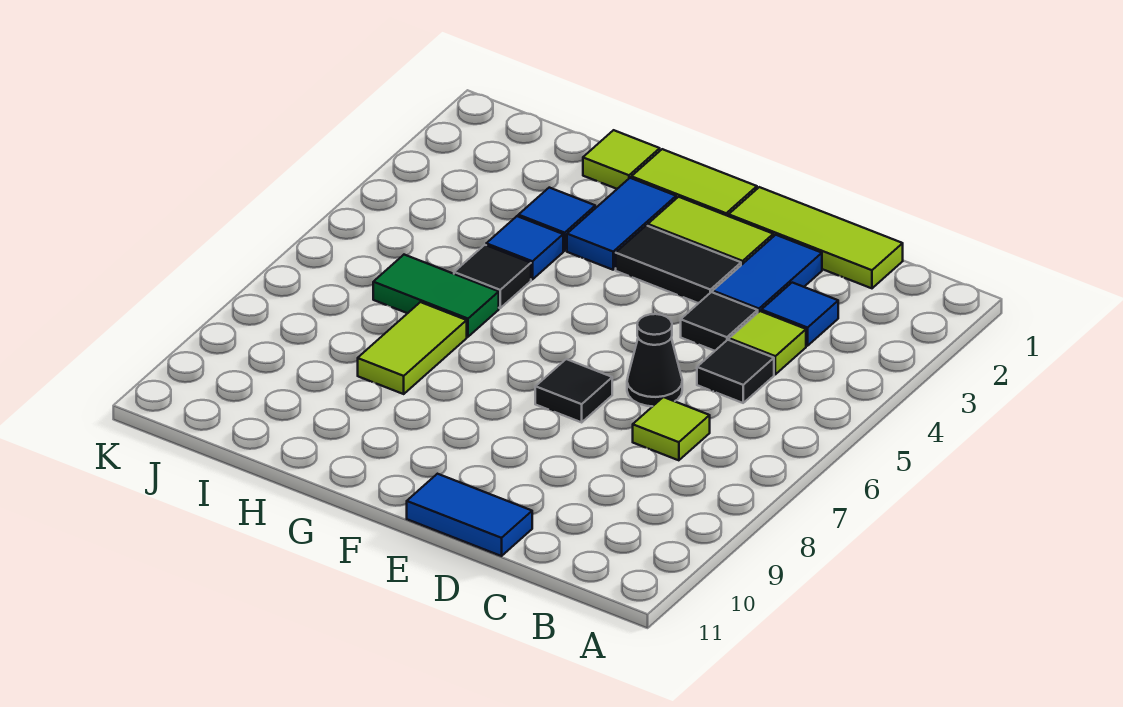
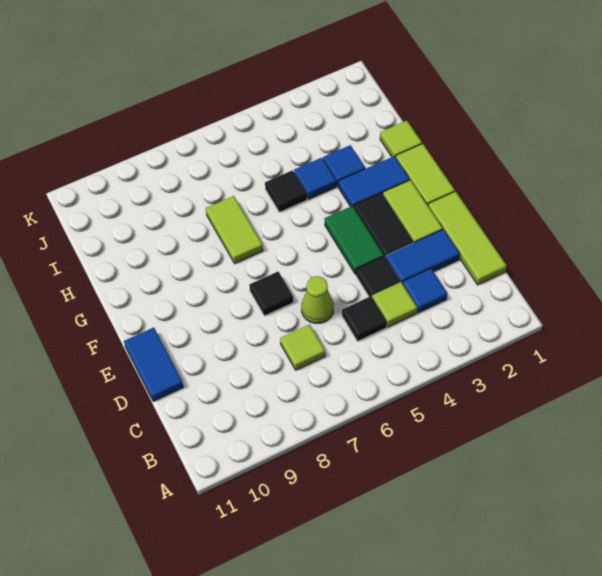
black 1x1 cone [627,314,682,406] -> lime 1x1 cone [301,276,334,323]
green 1x2 tile [373,255,499,337] -> green 1x2 tile moved to [324,206,384,274]
lime 1x2 tile [358,302,467,394] -> lime 1x2 tile turned to [206,196,263,264]

